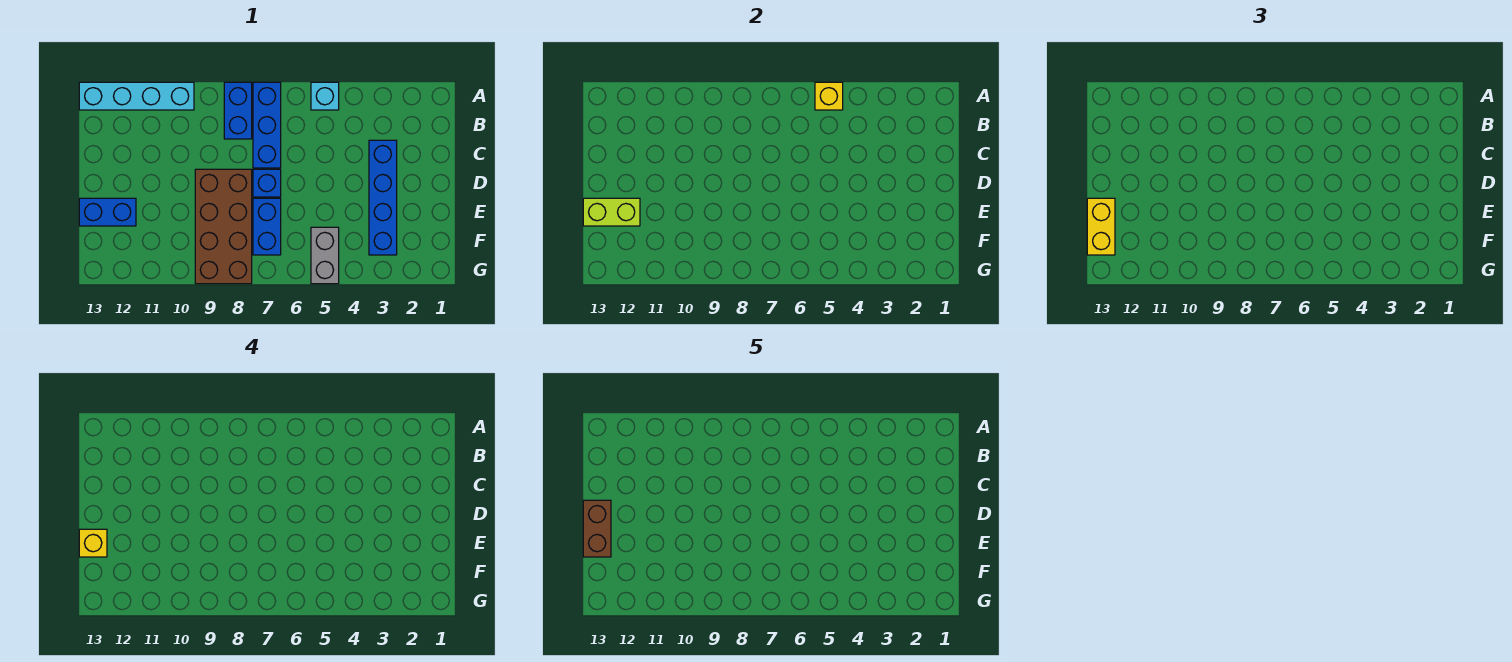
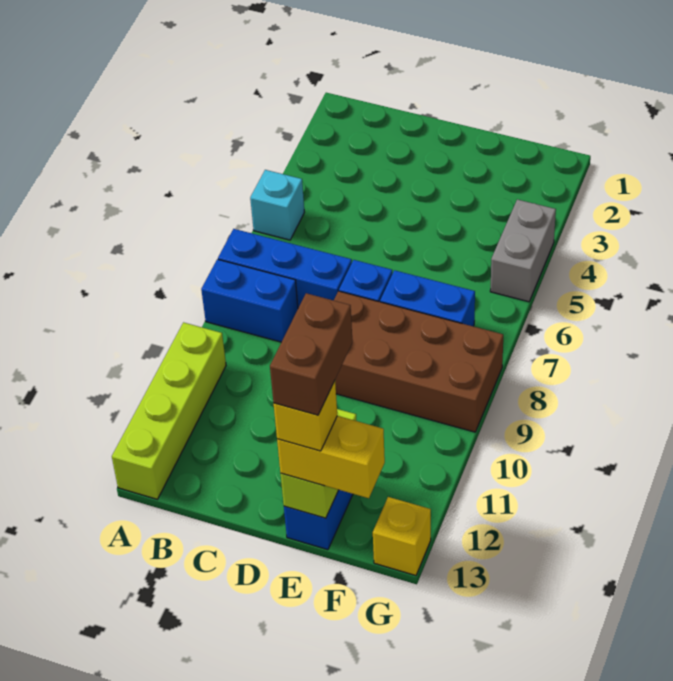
yellow 1x1 brick [815,82,843,110] -> yellow 1x1 brick moved to [373,497,431,576]
cyan 1x4 brick [79,82,194,110] -> lime 1x4 brick [112,322,226,499]
blue 1x4 brick [369,140,397,255] -> none
brown 1x2 brick [583,500,611,557] -> brown 1x2 brick turned to [270,293,353,415]
grey 1x2 brick [311,227,339,284] -> grey 1x2 brick turned to [490,199,556,302]

